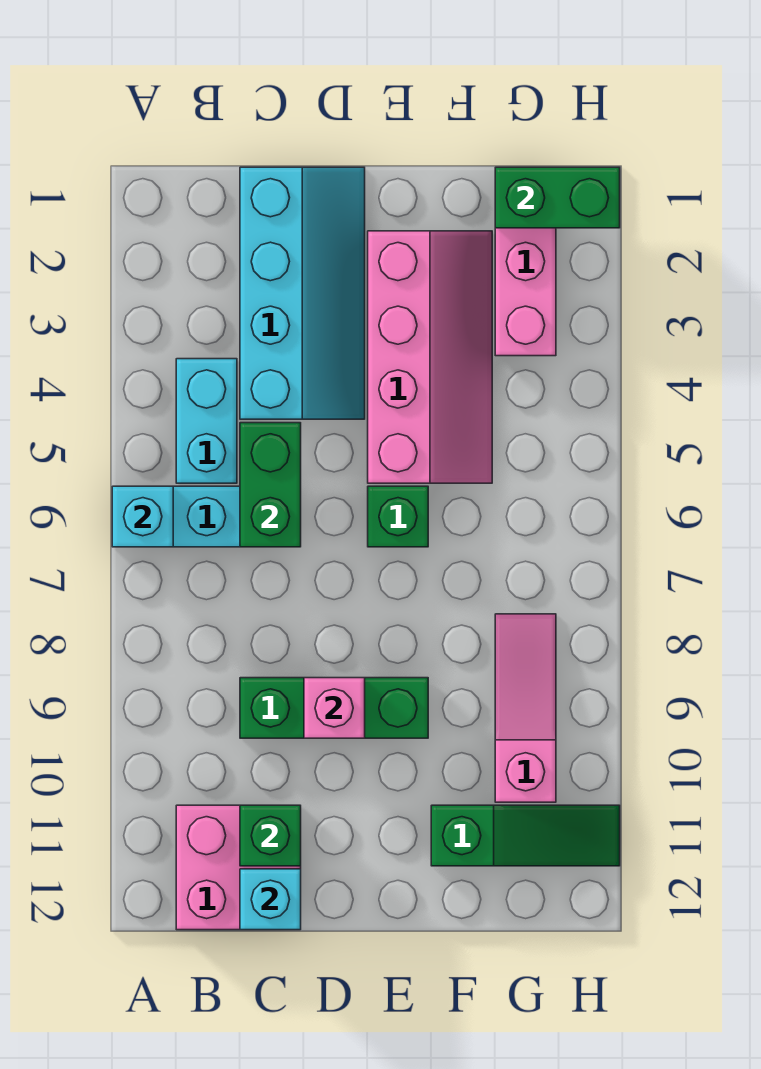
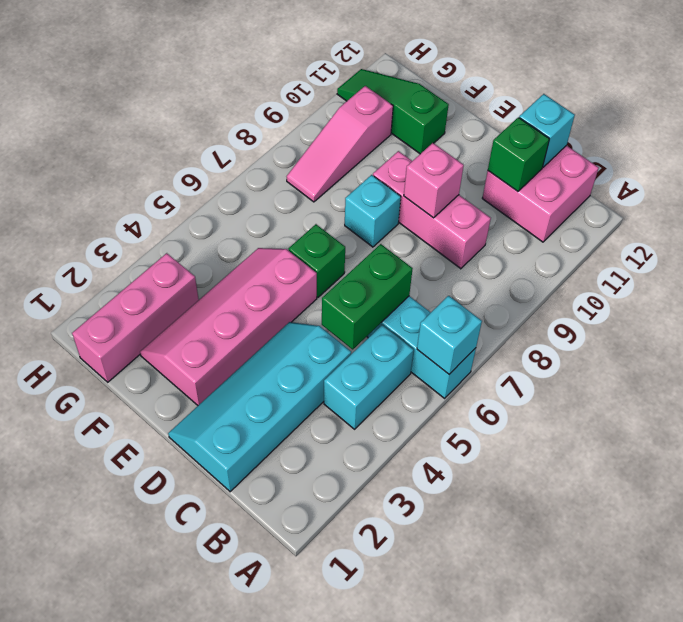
green 1x3 brick [240,678,428,738] -> pink 1x3 brick [373,151,491,269]
none -> cyan 1x1 brick [345,175,401,247]
green 1x2 brick [495,167,620,228] -> none

